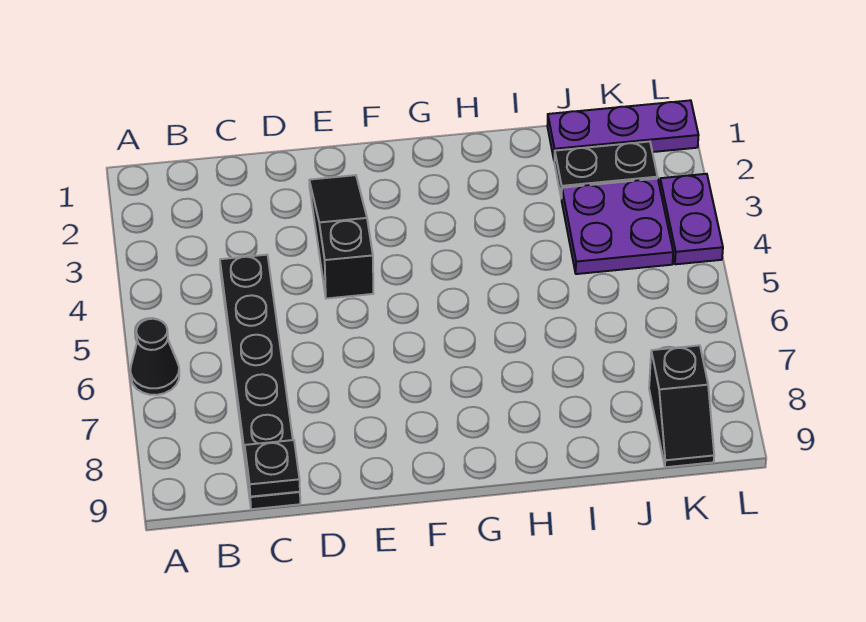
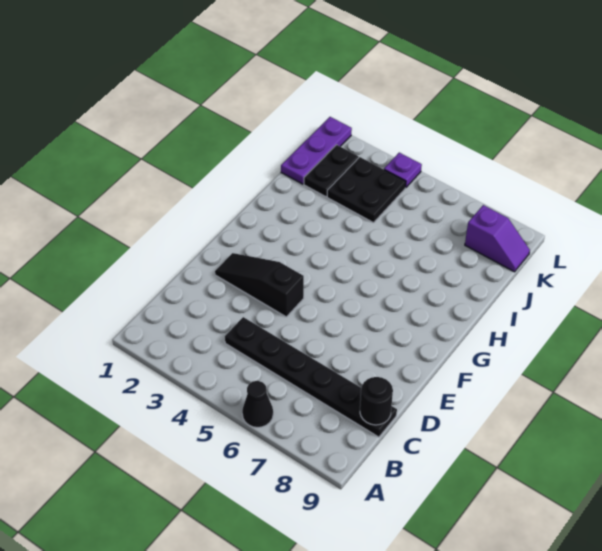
black 1x1 plate [245,440,300,497] -> black 1x1 round brick [360,377,393,425]
purple 2x2 plate [562,178,673,274] -> black 2x2 plate [327,157,406,223]
black 1x2 slope [649,345,714,467] -> purple 1x2 slope [465,205,530,272]
purple 1x2 plate [660,174,723,264] -> purple 1x1 plate [384,153,422,188]

